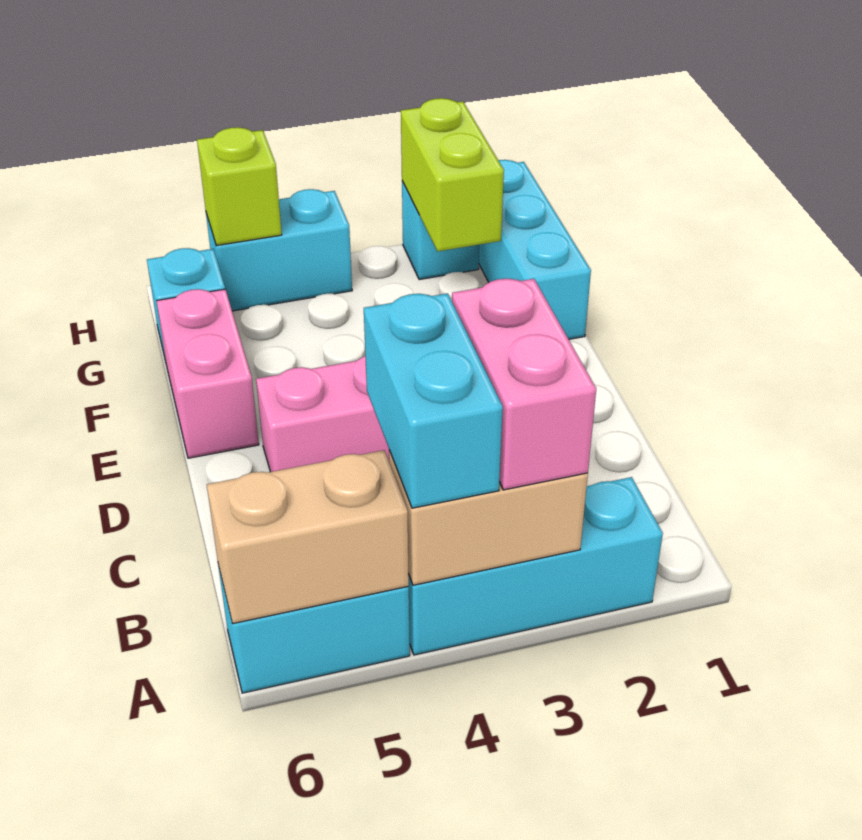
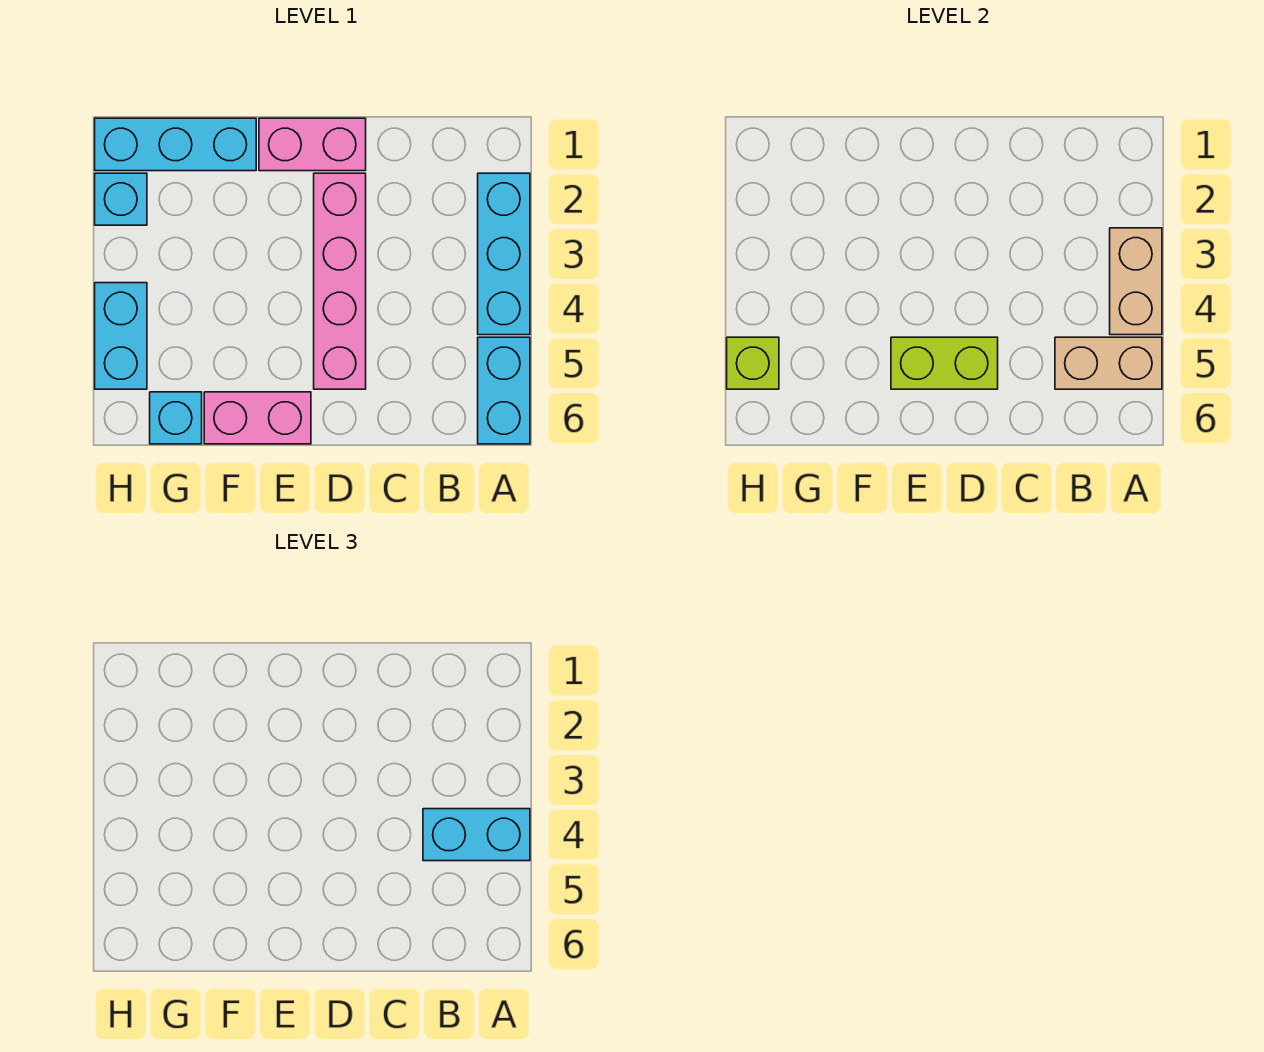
pink 1x2 brick [452,279,596,490] -> pink 1x2 brick moved to [259,118,366,171]
tan 1x2 brick [207,450,409,624] -> tan 1x2 brick turned to [1055,337,1162,389]
lime 1x2 brick [401,98,504,251] -> lime 1x2 brick moved to [891,337,998,389]

